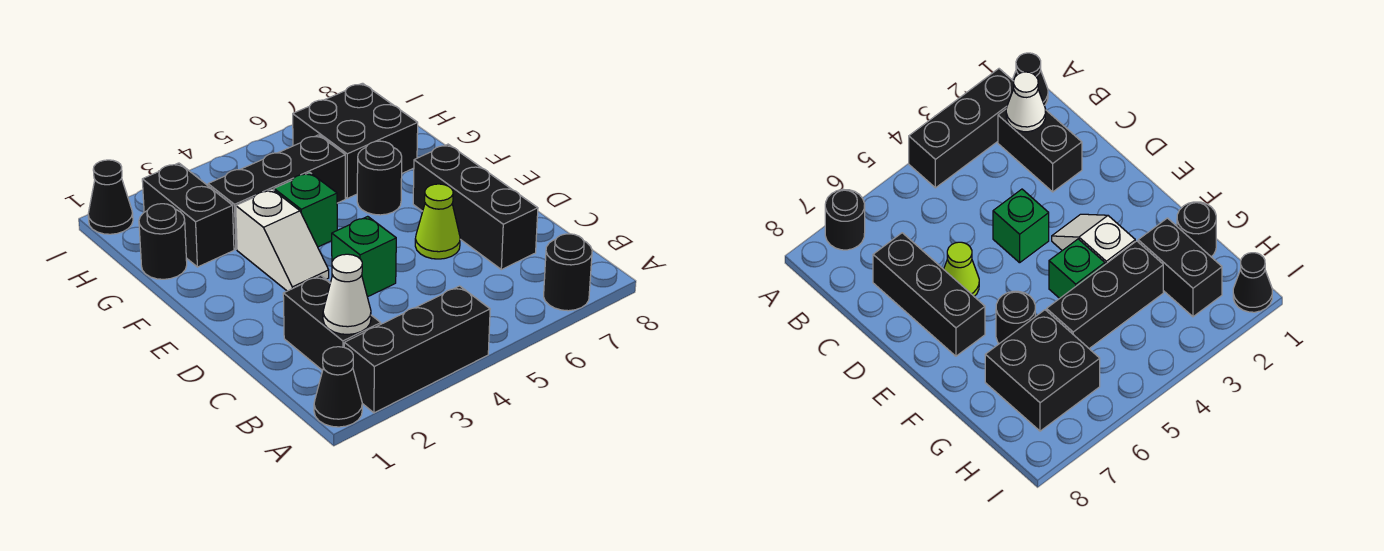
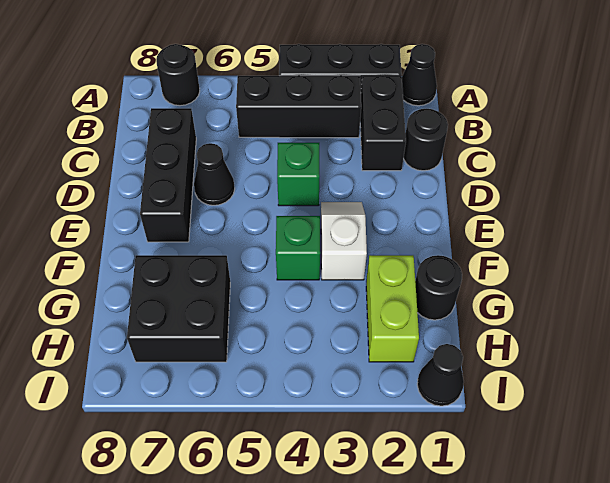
white 1x1 cone [323,254,371,334] -> none
lime 1x1 cone [415,184,460,259] -> black 1x1 cone [194,143,235,205]
black 1x1 round brick [357,141,402,215] -> black 1x1 round brick moved to [403,109,448,171]
black 1x2 brick [142,163,234,267] -> lime 1x2 brick [366,255,419,362]
black 1x3 brick [208,135,345,249] -> black 1x3 brick moved to [236,76,361,138]

